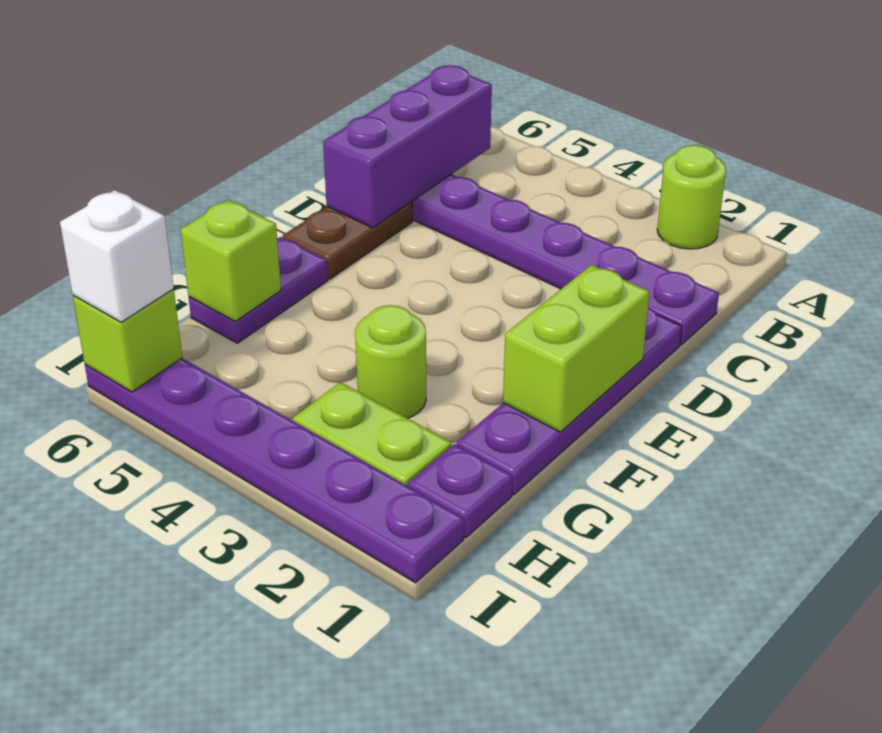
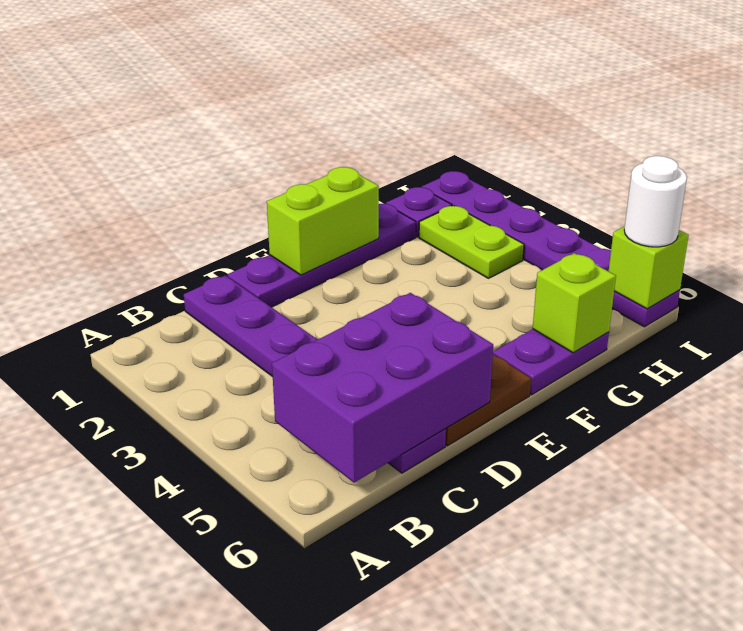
lime 1x1 round brick [657,145,726,249] -> none
purple 1x3 brick [323,65,492,228] -> purple 2x3 brick [272,293,493,483]
lime 1x1 round brick [355,305,426,418] -> none
white 1x1 brick [60,190,174,322] -> white 1x1 round brick [624,156,687,247]

